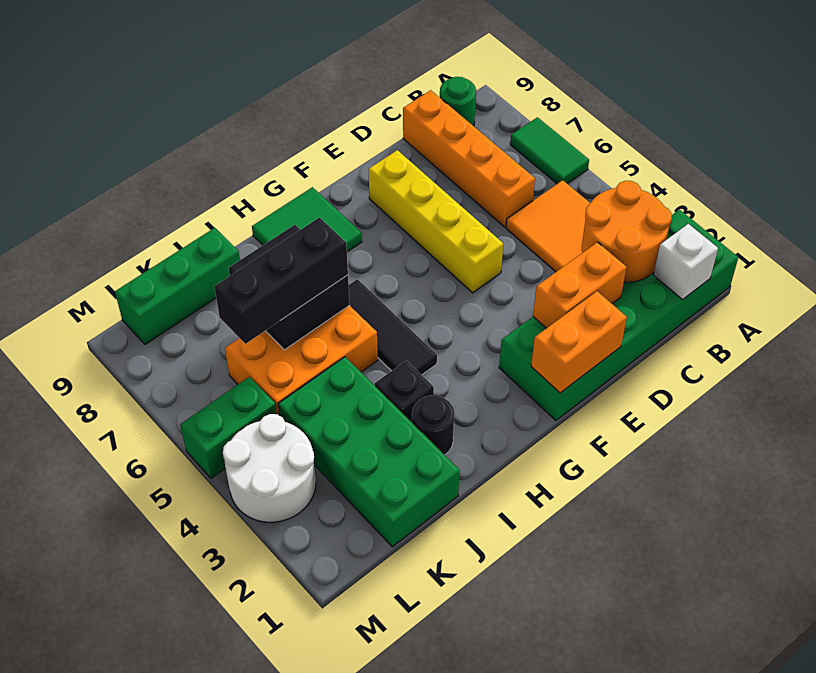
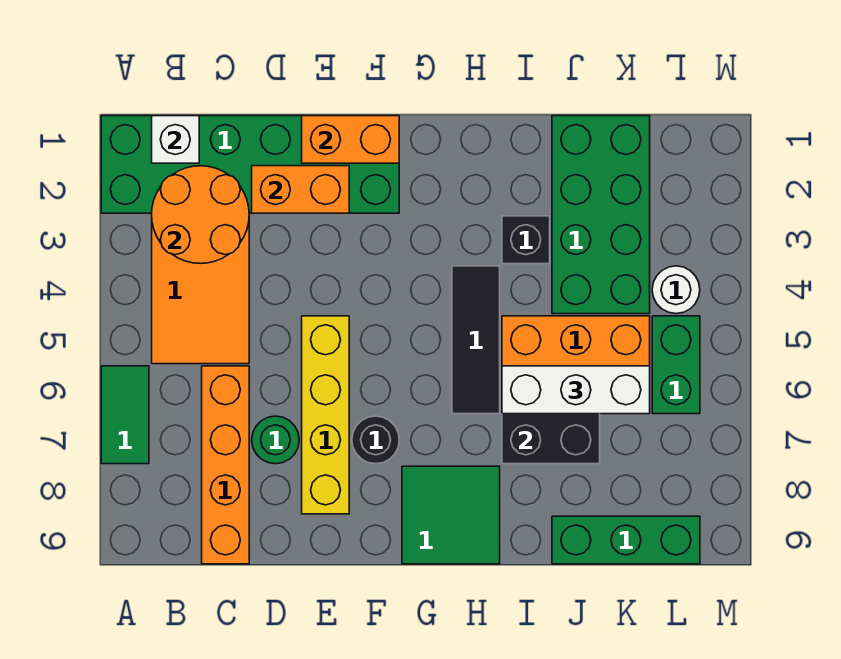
green 1x1 round brick [440,77,476,126] -> green 1x1 round brick moved to [252,416,299,464]
black 1x1 round brick [412,395,454,455] -> black 1x1 round brick moved to [352,416,399,464]
black 1x3 brick [214,218,348,344] -> white 1x3 brick [502,366,650,414]
white 2x2 round brick [223,414,316,522] -> white 1x1 round brick [652,266,700,314]
green 1x2 brick [180,377,277,478] -> green 1x2 brick turned to [652,316,700,414]

